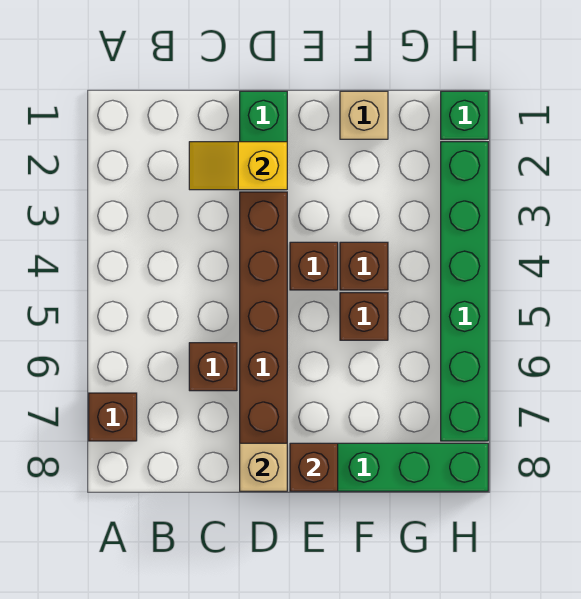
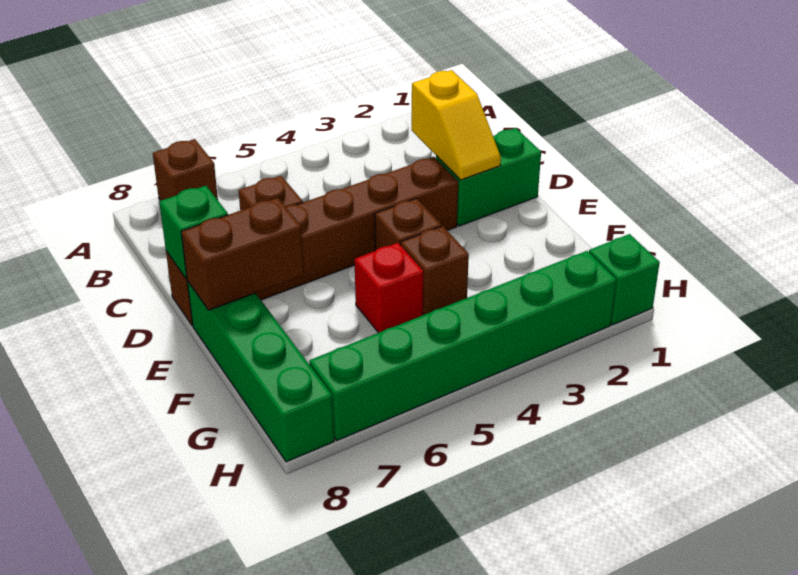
yellow 1x2 slope [189,142,287,190] -> yellow 1x2 slope turned to [412,70,501,180]
tan 1x1 brick [240,443,287,491] -> green 1x1 brick [159,186,228,279]
brown 1x1 brick [290,443,338,491] -> brown 1x2 brick [181,198,304,310]
tan 1x1 brick [340,91,388,139] -> none
brown 1x1 brick [340,293,388,340] -> red 1x1 brick [355,243,423,333]

